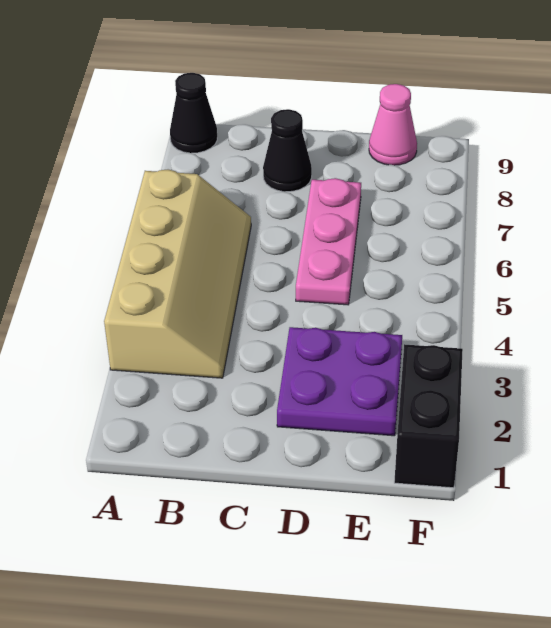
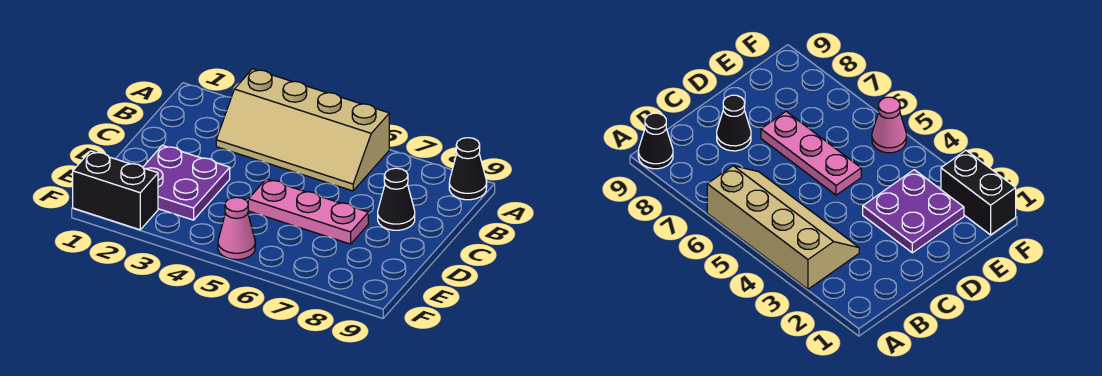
pink 1x1 cone [369,84,417,165] -> pink 1x1 cone moved to [218,197,255,260]

